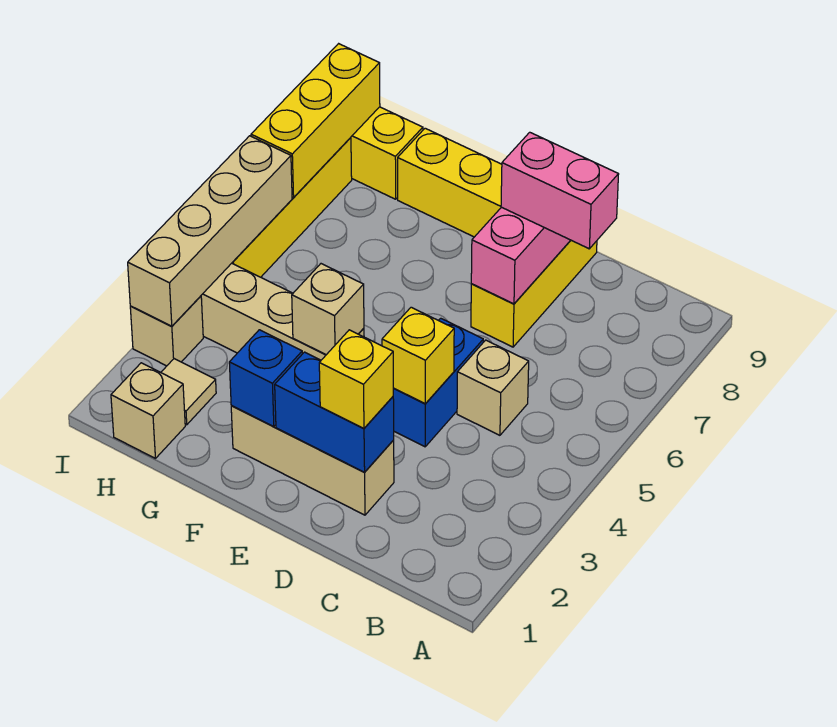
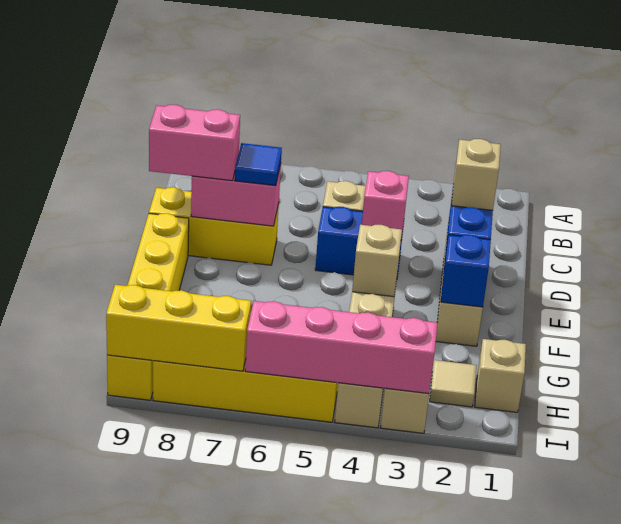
pink 1x2 brick [501,132,619,249] -> pink 1x2 brick turned to [149,105,240,181]
yellow 1x1 brick [319,330,393,429] -> tan 1x1 brick [451,139,501,210]
yellow 1x1 brick [382,307,454,403] -> pink 1x1 brick [362,171,409,240]
none -> blue 1x1 tile [235,143,282,186]
tan 1x4 brick [128,136,292,326] -> pink 1x4 brick [245,301,438,394]

